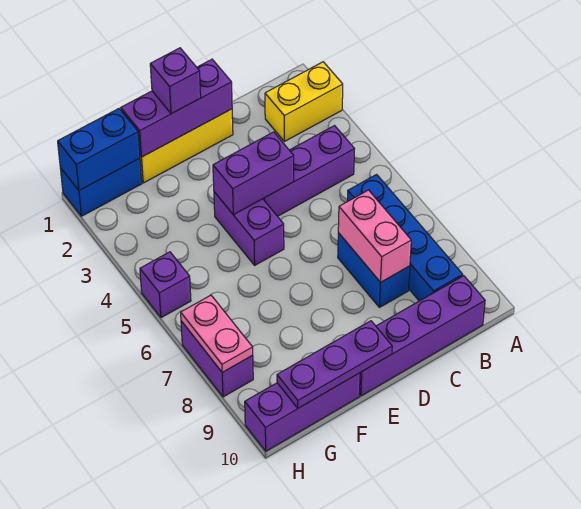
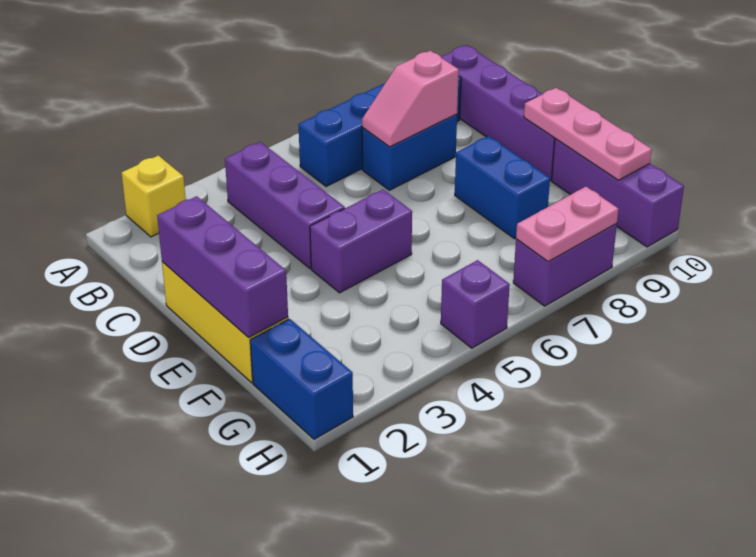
yellow 1x2 brick [265,62,343,141] -> yellow 1x1 brick [122,155,186,237]
pink 1x2 brick [338,190,411,282] -> pink 1x2 slope [362,51,459,147]
purple 1x2 brick [213,132,294,215] -> none
purple 1x1 brick [150,48,201,114] -> none
purple 1x3 plate [277,321,392,408] -> pink 1x3 plate [524,88,652,180]
blue 1x2 brick [58,109,140,191] -> blue 1x2 brick moved to [455,136,550,239]

